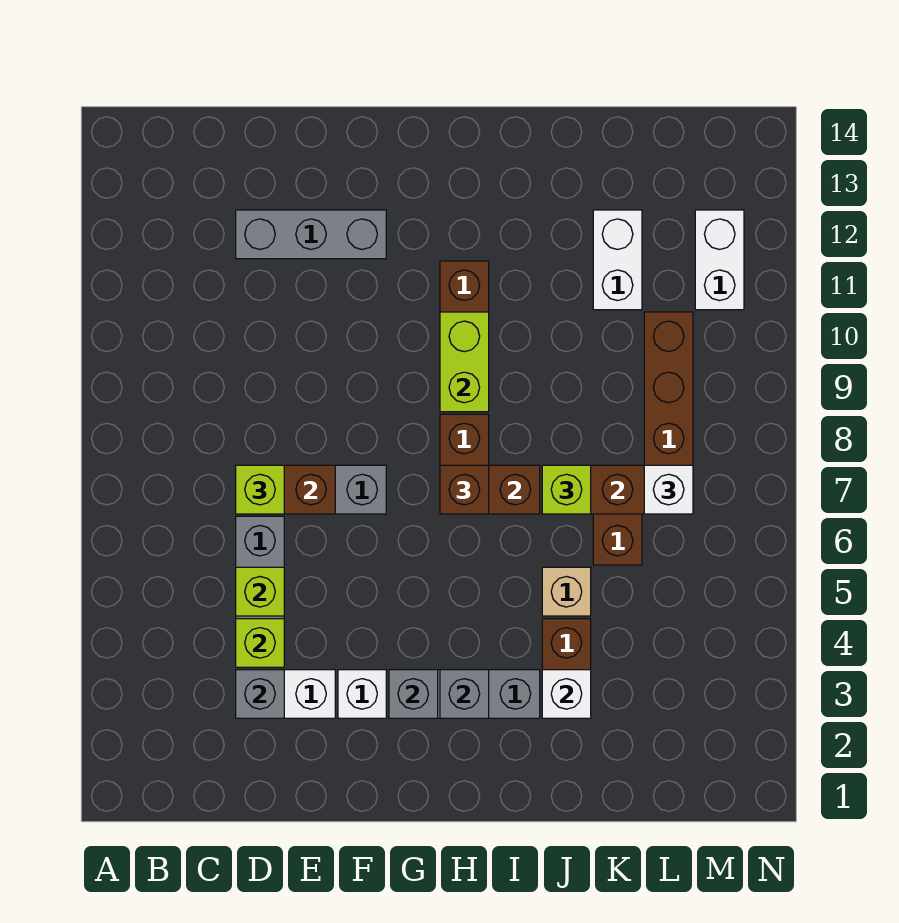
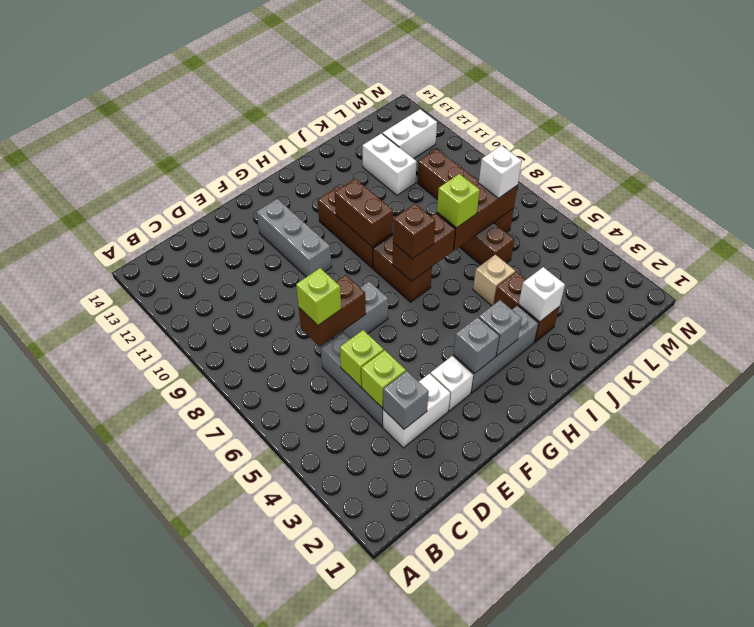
grey 1x3 brick [236,210,386,259] -> grey 1x3 brick turned to [256,199,332,277]
lime 1x2 brick [440,312,489,412] -> brown 1x2 brick [335,179,393,247]
white 1x2 brick [695,210,744,310] -> white 1x2 brick turned to [382,109,437,159]

